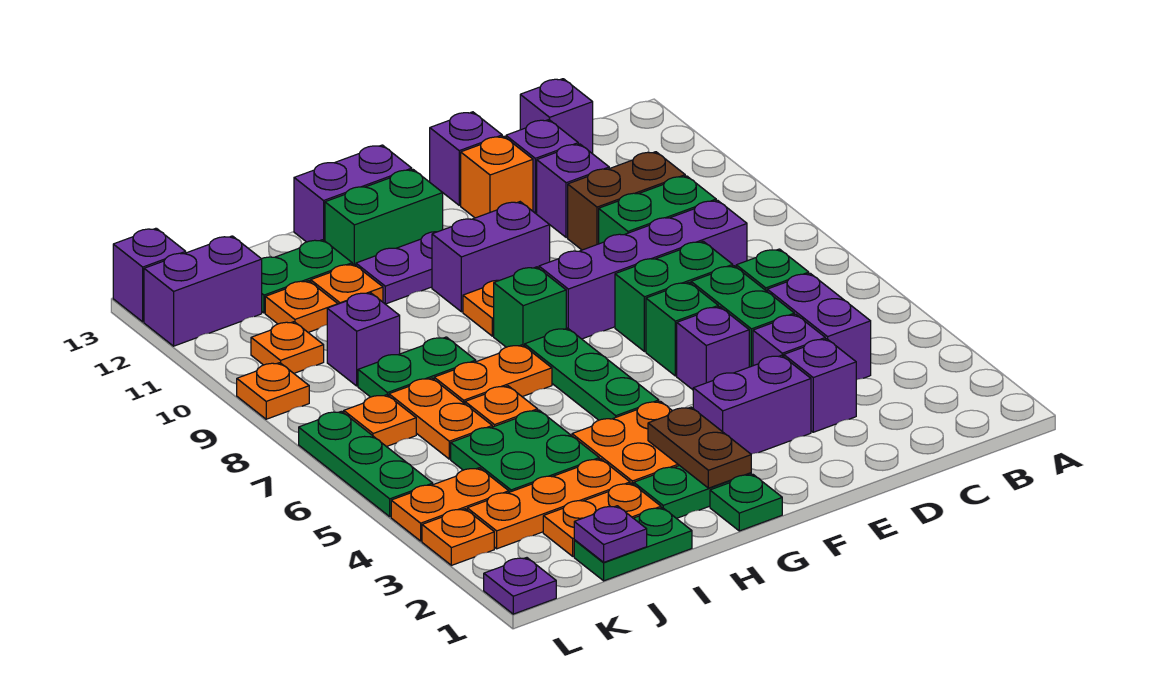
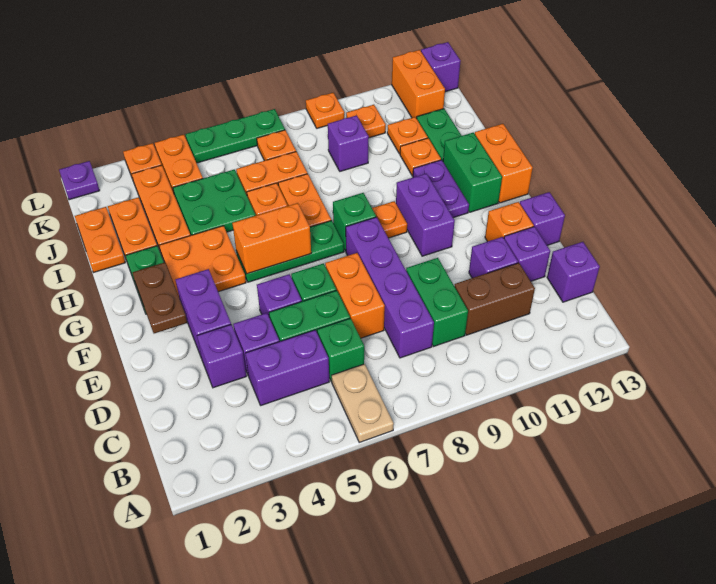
none -> tan 1x2 plate [332,364,394,442]
brown 1x2 brick [568,152,685,250] -> brown 1x2 brick turned to [454,263,535,335]
green 1x2 brick [615,241,733,352] -> orange 1x2 brick [325,253,385,338]
green 1x1 plate [710,474,782,531] -> none
brown 1x2 plate [648,407,751,488] -> brown 1x2 plate turned to [133,262,187,333]
none -> orange 1x2 brick [232,203,311,274]
purple 1x2 brick [294,145,412,242] -> orange 1x2 brick [475,124,533,203]
green 1x2 plate [574,508,692,581] -> orange 1x2 plate [75,207,125,273]
green 1x2 plate [358,337,476,397] -> none
purple 1x1 plate [574,506,647,562] -> none
purple 1x2 brick [144,236,262,346] -> orange 1x2 brick [392,50,445,118]

